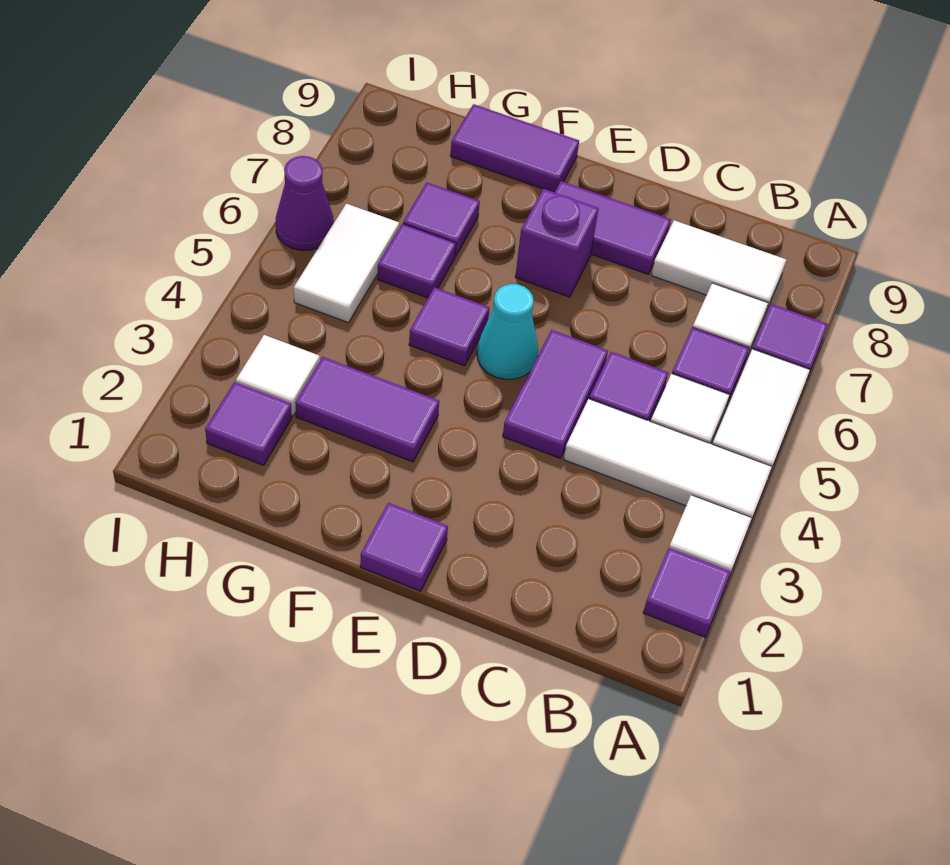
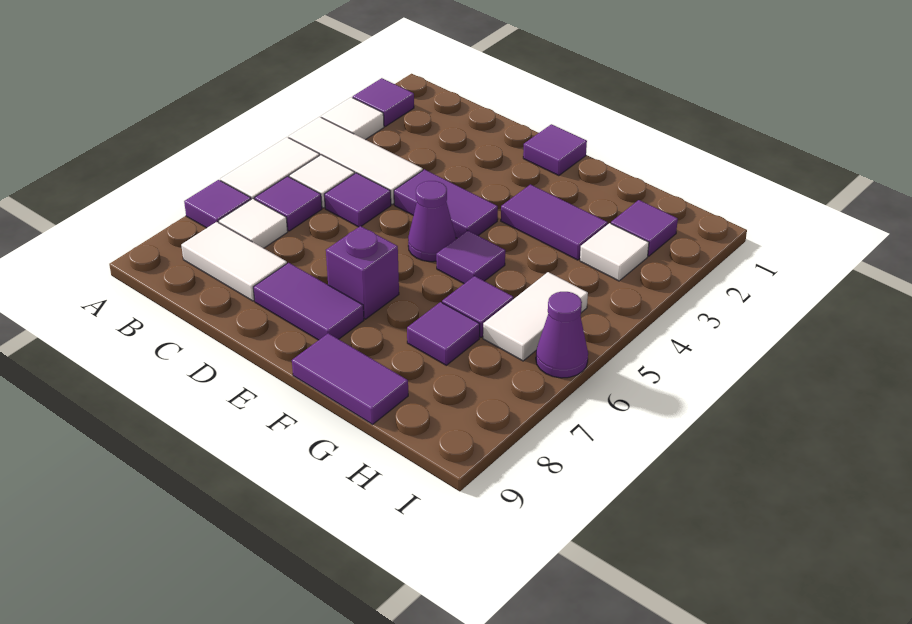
purple 1x2 tile [503,330,608,458] -> purple 1x2 tile turned to [394,169,498,238]
cyan 1x1 cone [477,284,538,379] -> purple 1x1 cone [408,181,456,262]

